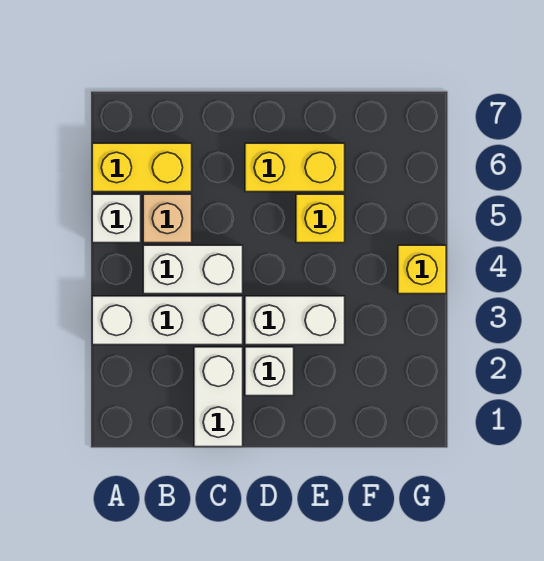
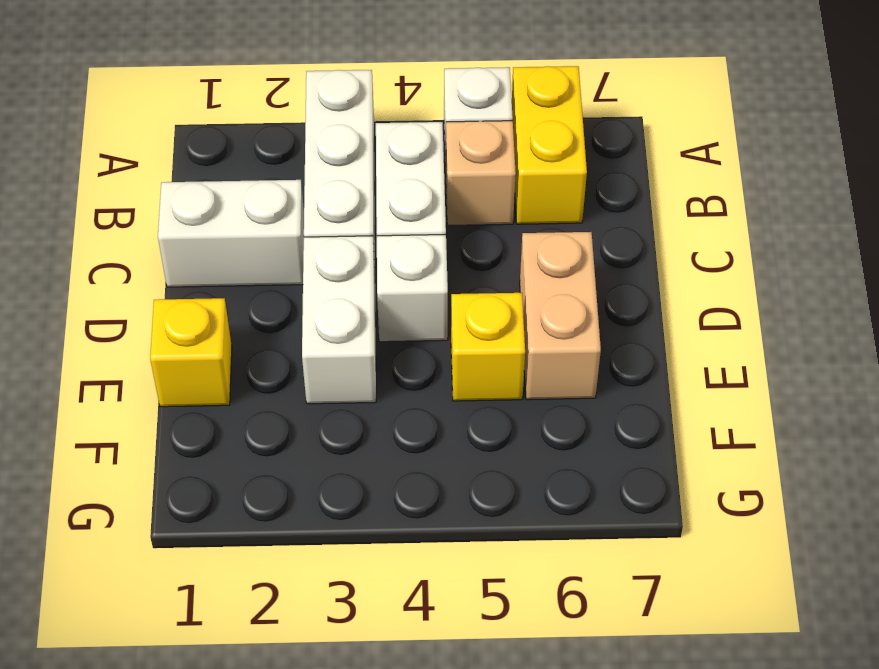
white 1x1 brick [245,347,294,396] -> white 1x1 brick moved to [377,235,448,342]
yellow 1x2 brick [245,143,345,192] -> tan 1x2 brick [520,232,601,400]
yellow 1x1 brick [398,245,446,294] -> yellow 1x1 brick moved to [150,298,232,407]

